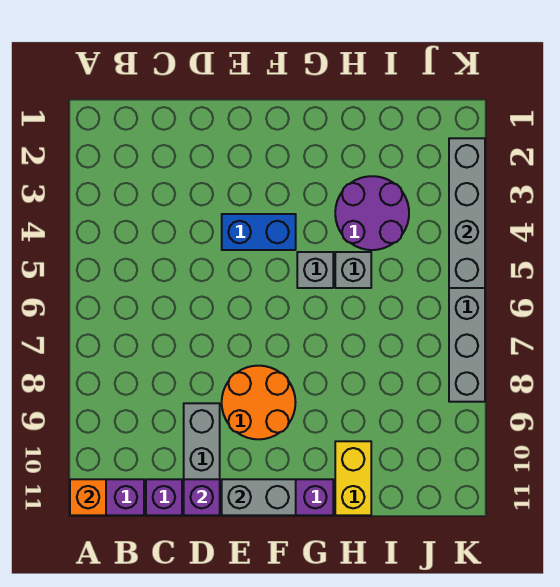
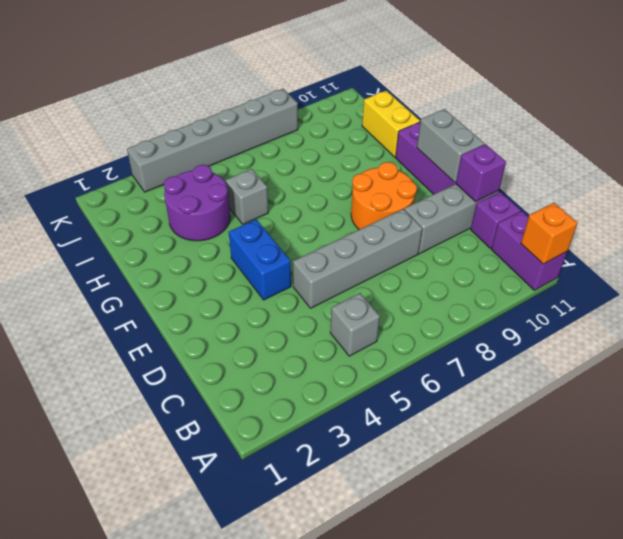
grey 1x1 brick [297,252,333,288] -> grey 1x1 brick moved to [330,293,380,356]
yellow 1x2 brick [335,441,371,515] -> yellow 1x2 brick turned to [362,91,420,157]
grey 1x4 brick [449,138,485,288] -> grey 1x4 brick moved to [293,209,422,308]

